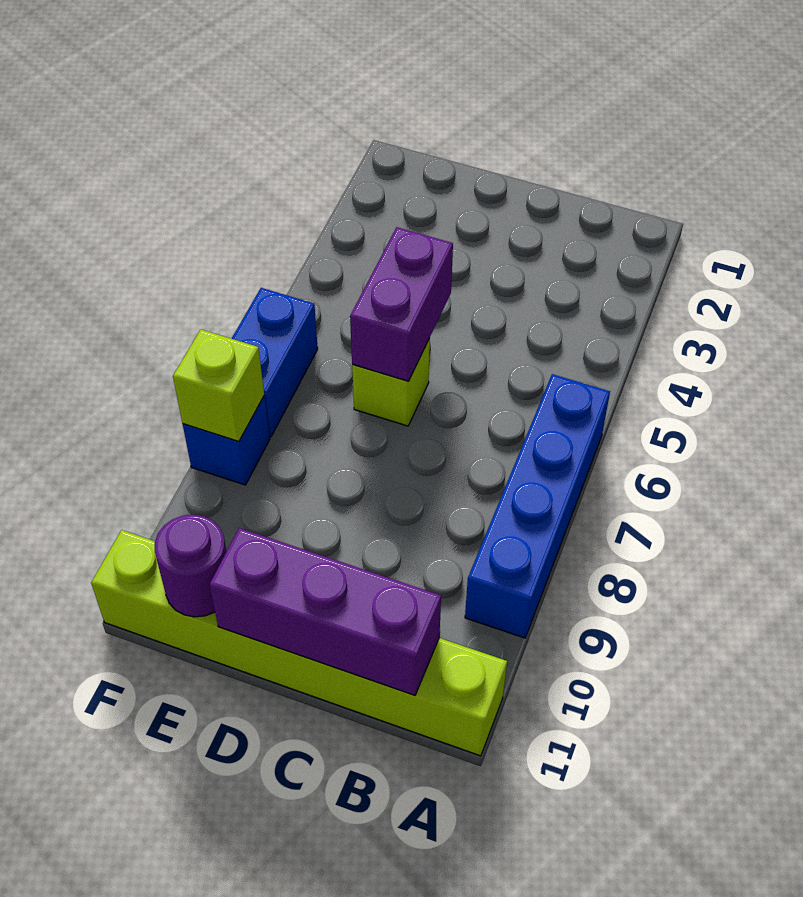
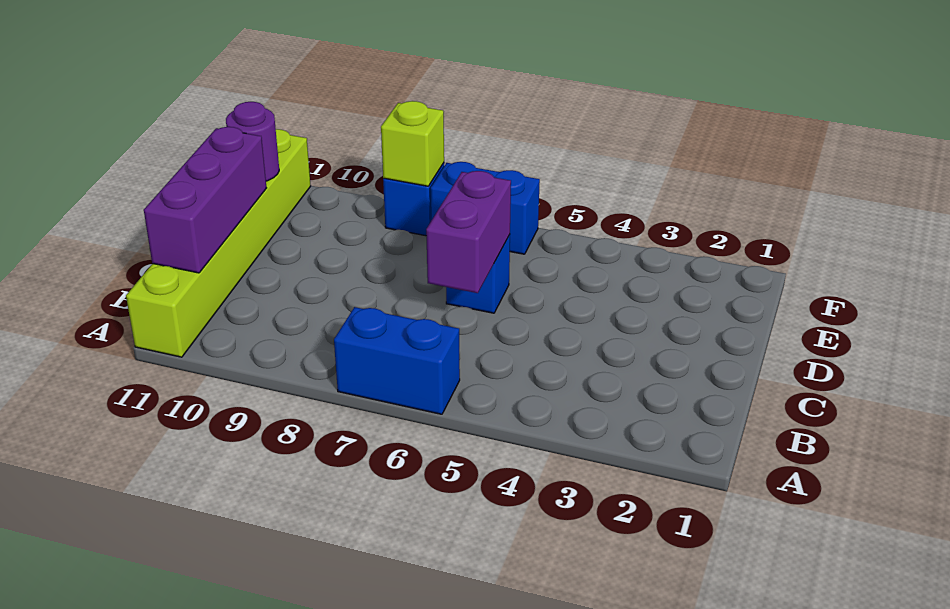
blue 1x4 brick [465,374,610,638] -> blue 1x2 brick [334,307,460,414]
purple 1x2 brick [350,227,453,381] -> purple 1x2 brick turned to [426,171,511,293]
lime 1x1 brick [352,339,430,426] -> blue 1x1 brick [446,235,510,313]

